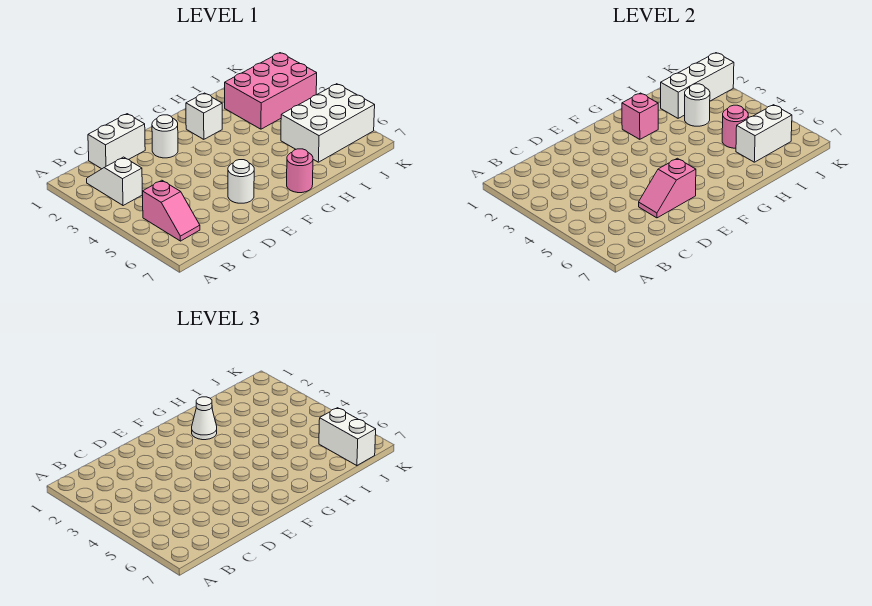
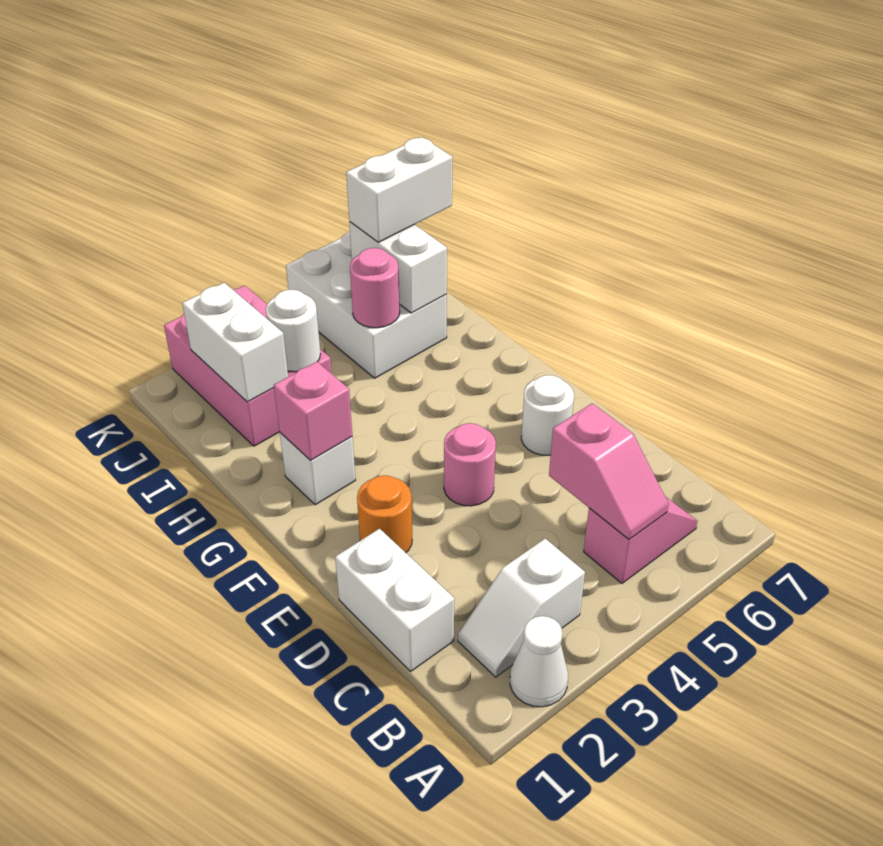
pink 1x2 slope [639,158,696,218] -> pink 1x2 slope moved to [549,403,669,539]
white 1x1 round brick [152,115,178,158] -> orange 1x1 round brick [357,475,412,553]
white 1x1 cone [192,397,217,440] -> white 1x1 cone moved to [510,616,568,707]
pink 1x1 round brick [287,149,313,193] -> pink 1x1 round brick moved to [444,423,496,506]
white 1x3 brick [661,53,734,118] -> white 1x2 brick [182,283,288,402]

